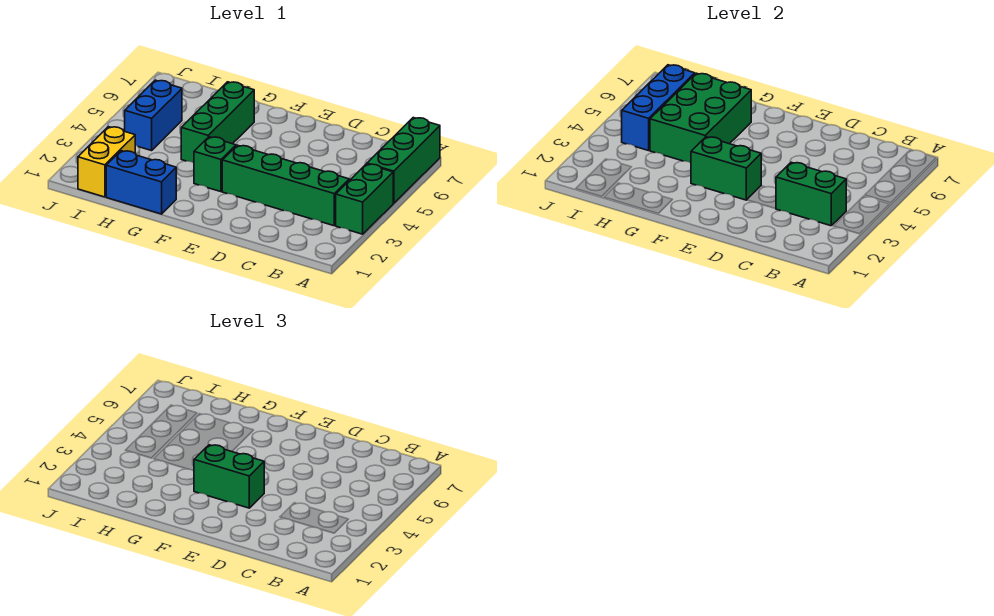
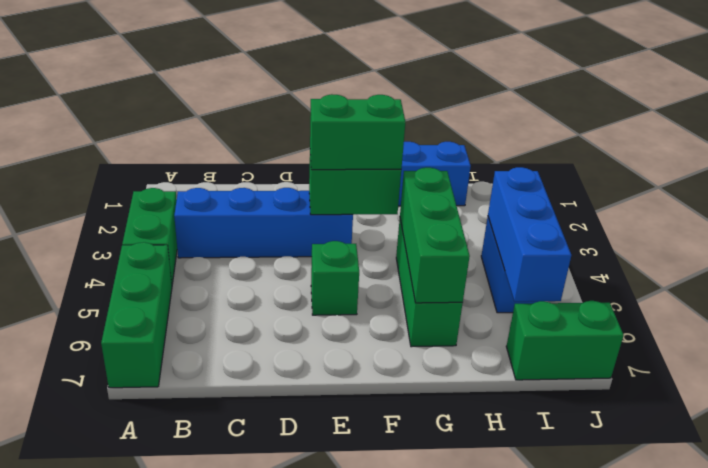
green 1x4 brick [222,145,349,226] -> blue 1x4 brick [174,188,353,258]
green 1x2 brick [776,162,846,226] -> green 1x2 brick moved to [506,301,624,380]
green 1x1 brick [194,137,236,192] -> green 1x1 brick moved to [311,241,359,315]
green 2x3 brick [650,73,751,163] -> green 1x3 brick [400,167,470,303]
yellow 1x2 brick [78,127,135,197] -> none

